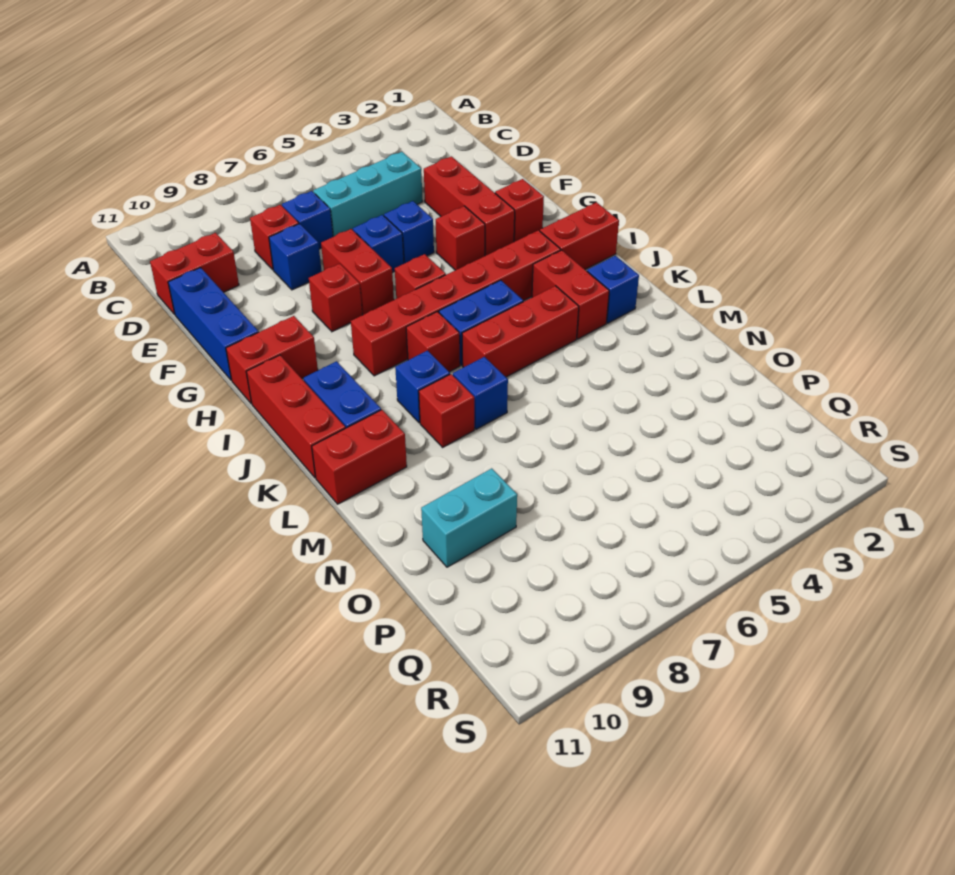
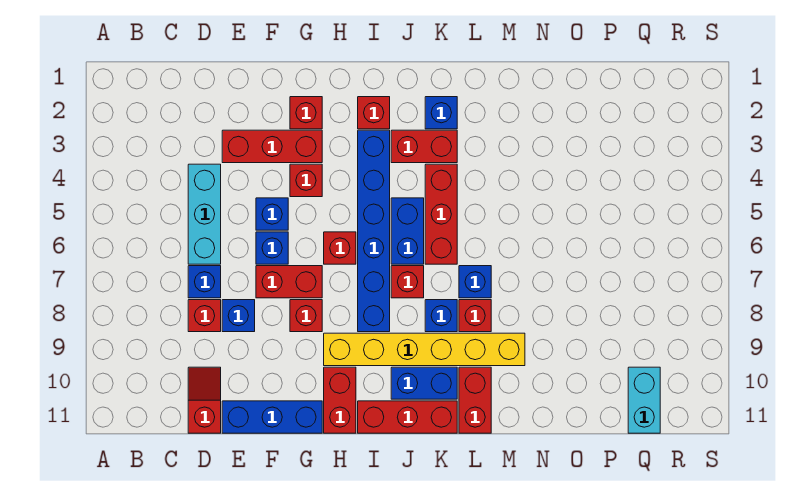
red 1x2 brick [150,233,239,315] -> red 1x2 slope [188,367,221,433]
none -> yellow 1x6 brick [324,333,525,366]
red 1x2 brick [540,202,619,269] -> red 1x1 brick [358,97,390,129]
red 1x6 brick [351,230,561,376] -> blue 1x6 brick [358,130,390,332]
cyan 1x2 brick [421,468,517,567] -> cyan 1x2 brick moved to [628,367,660,433]

